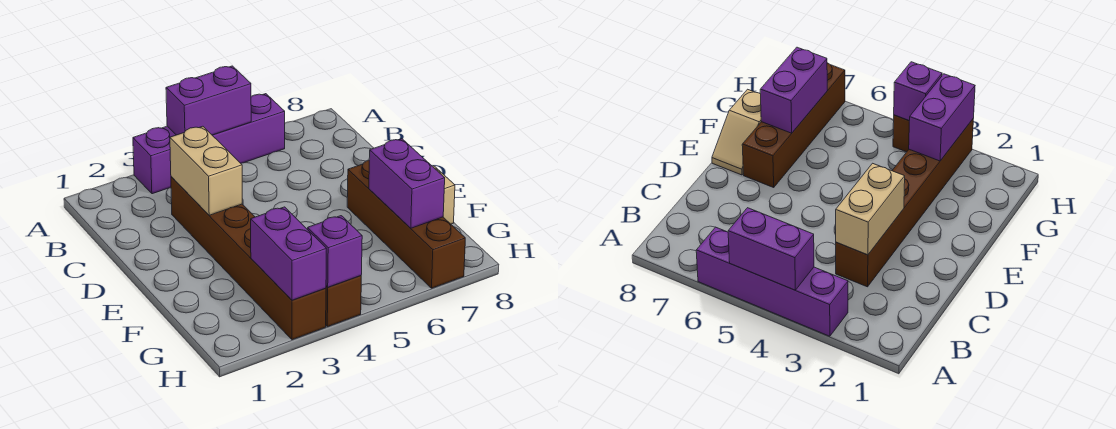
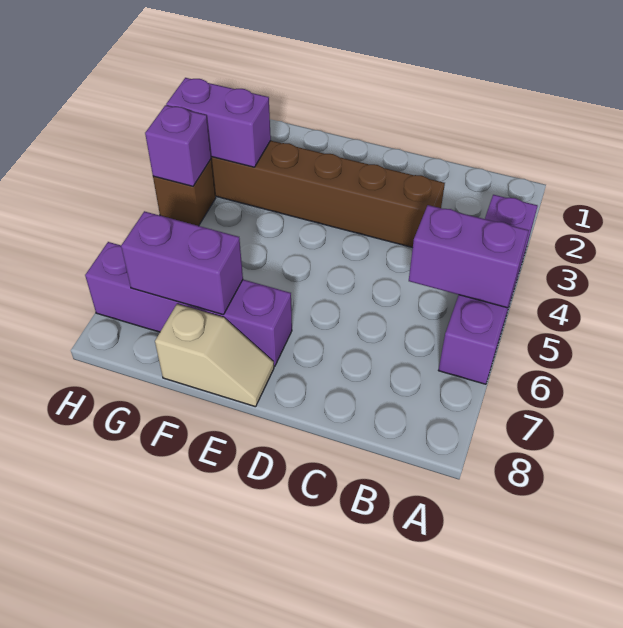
purple 1x2 brick [166,66,251,135] -> purple 1x2 brick turned to [409,205,529,308]
tan 1x2 brick [170,126,242,215] -> none
brown 1x4 brick [347,160,465,288] -> purple 1x4 brick [85,242,292,366]

